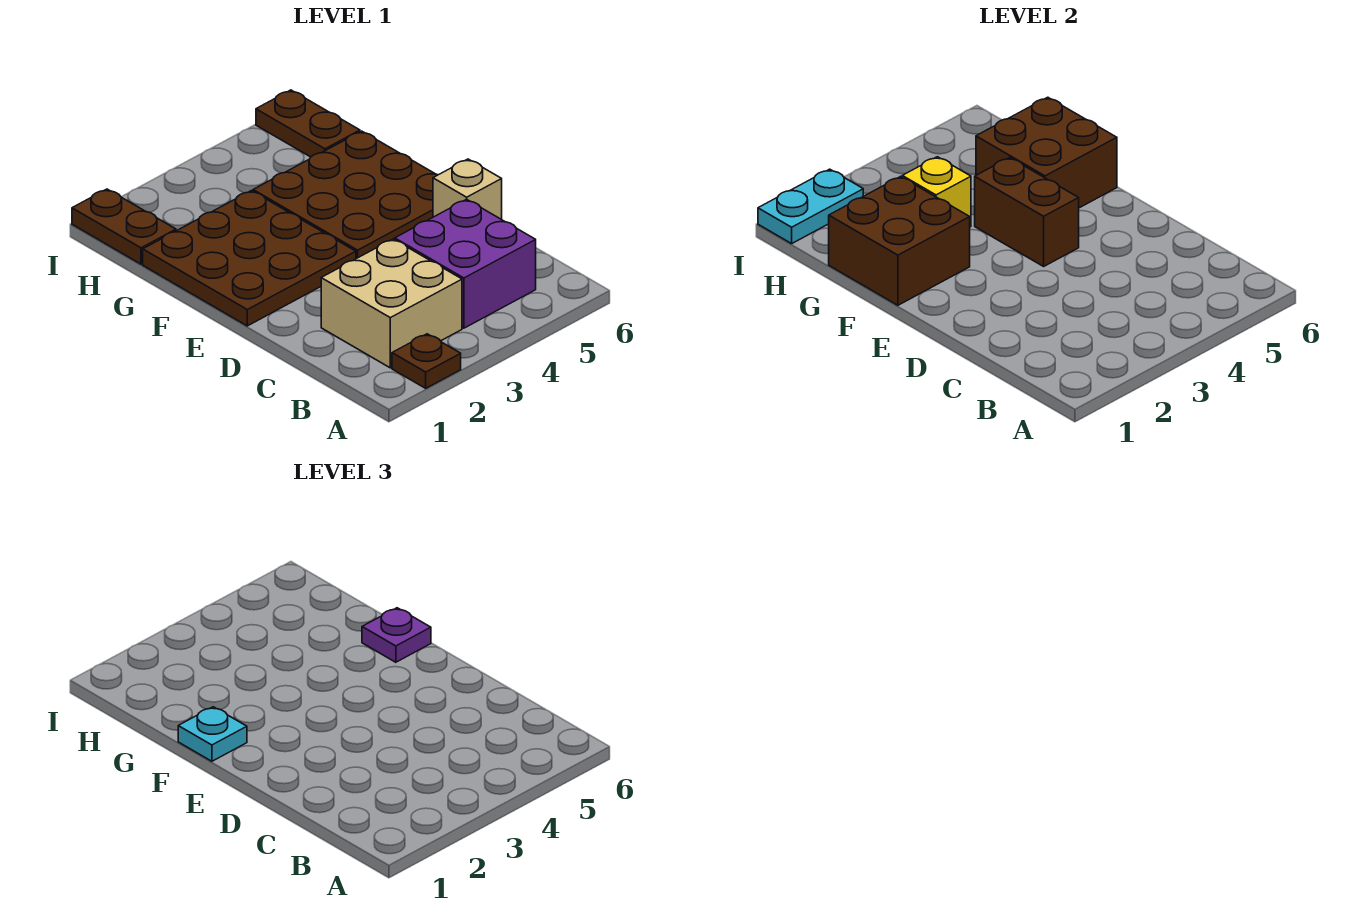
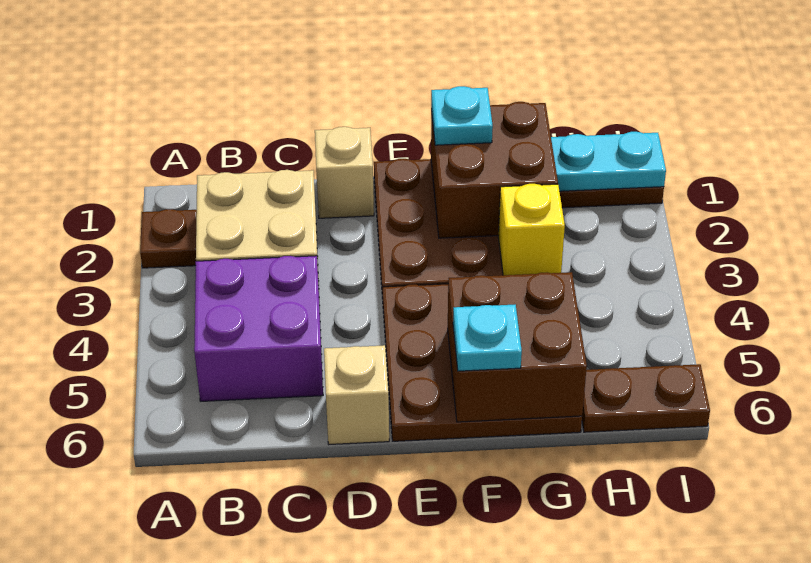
none -> tan 1x1 brick [315,127,374,218]
brown 1x2 brick [975,158,1079,266] -> none
purple 1x1 plate [362,608,431,662] -> cyan 1x1 plate [453,305,522,371]
cyan 1x2 plate [758,169,863,244] -> cyan 1x2 plate turned to [551,132,666,191]

